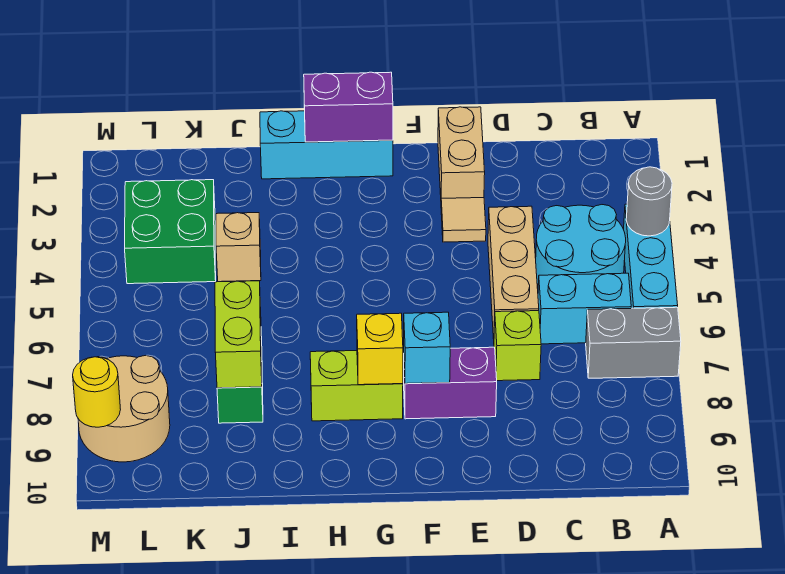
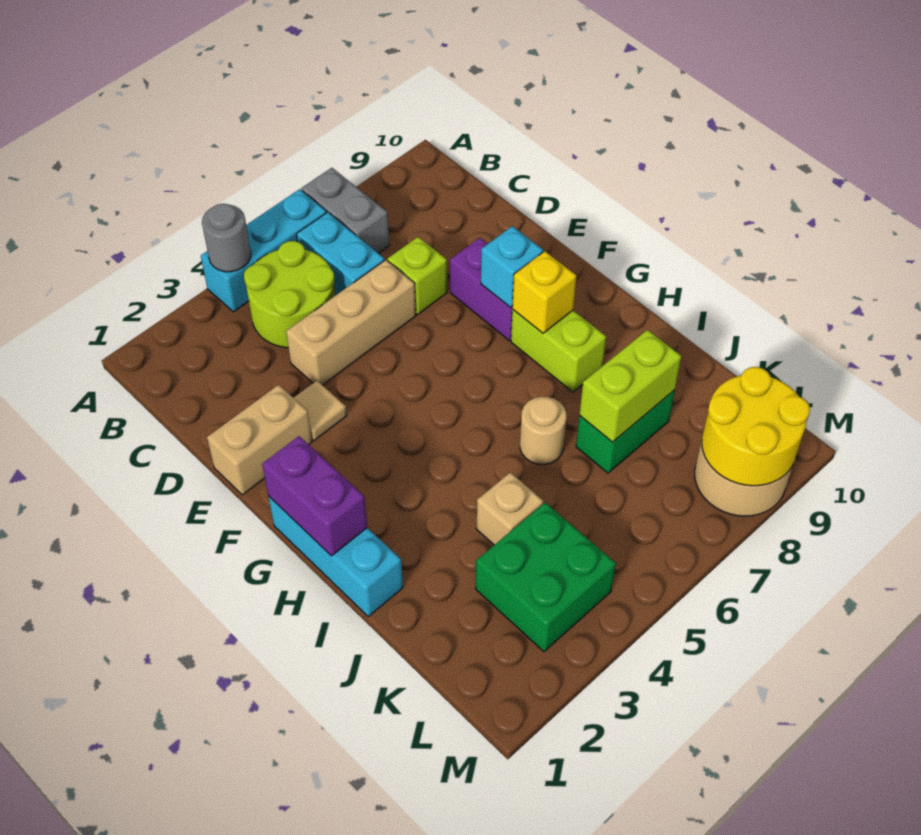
cyan 2x2 round brick [536,205,626,284] -> lime 2x2 round brick [244,241,335,348]
none -> tan 1x1 round brick [520,397,566,464]
yellow 1x1 round brick [73,357,121,427] -> yellow 2x2 round brick [702,367,810,486]

